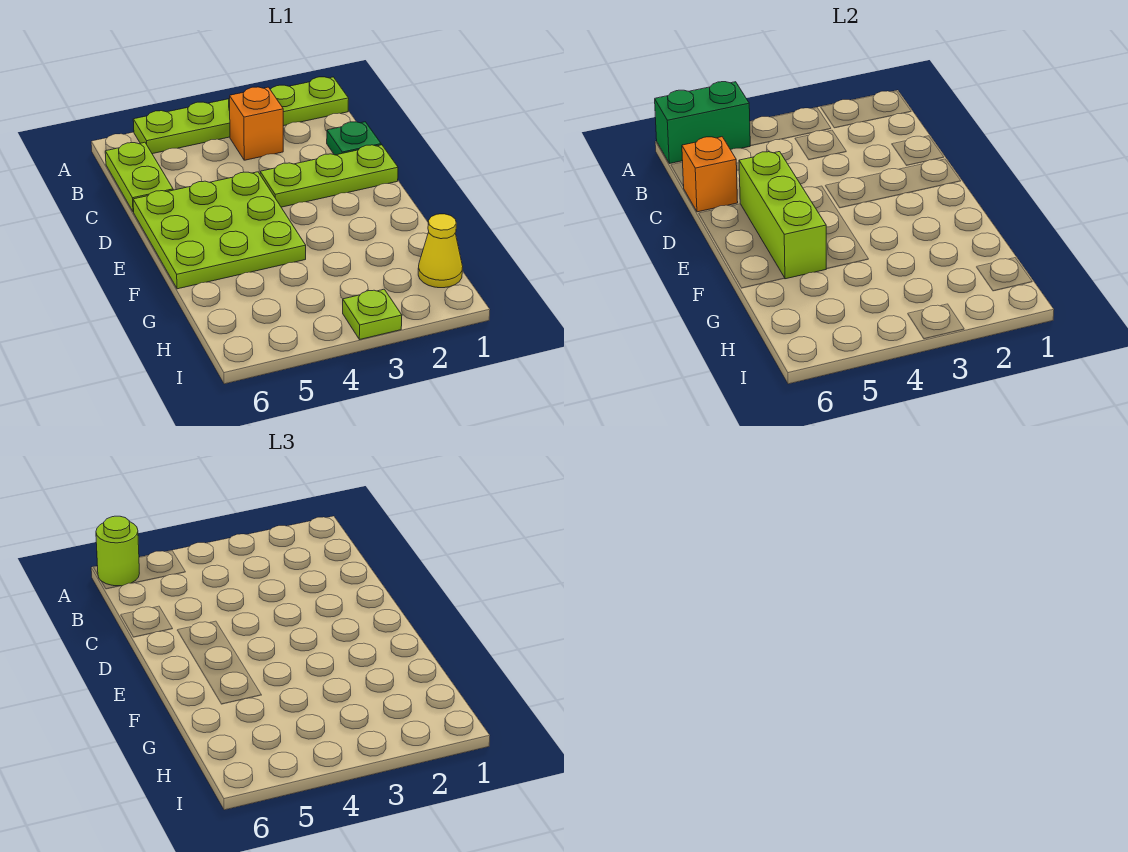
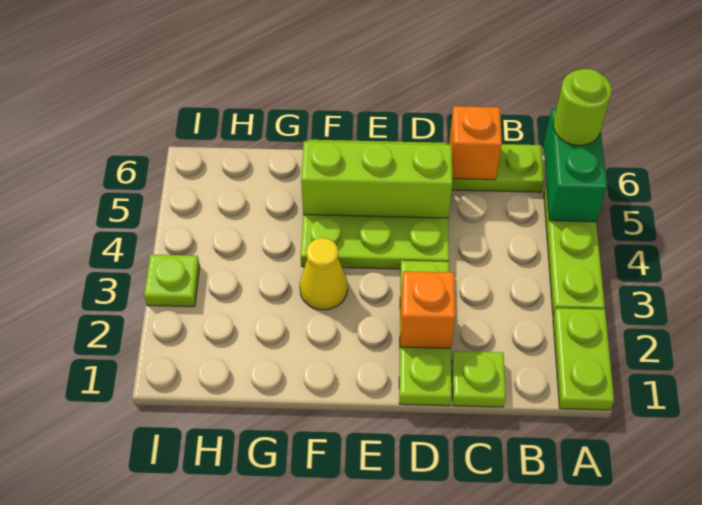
orange 1x1 brick [230,87,283,160] -> orange 1x1 brick moved to [400,271,455,348]
green 1x1 plate [327,122,381,155] -> lime 1x1 plate [452,351,506,407]
yellow 1x1 cone [418,214,463,288] -> yellow 1x1 cone moved to [300,238,348,310]

